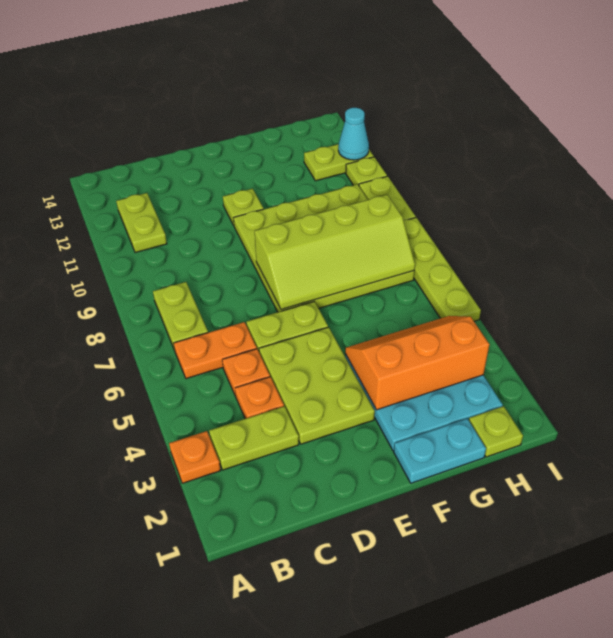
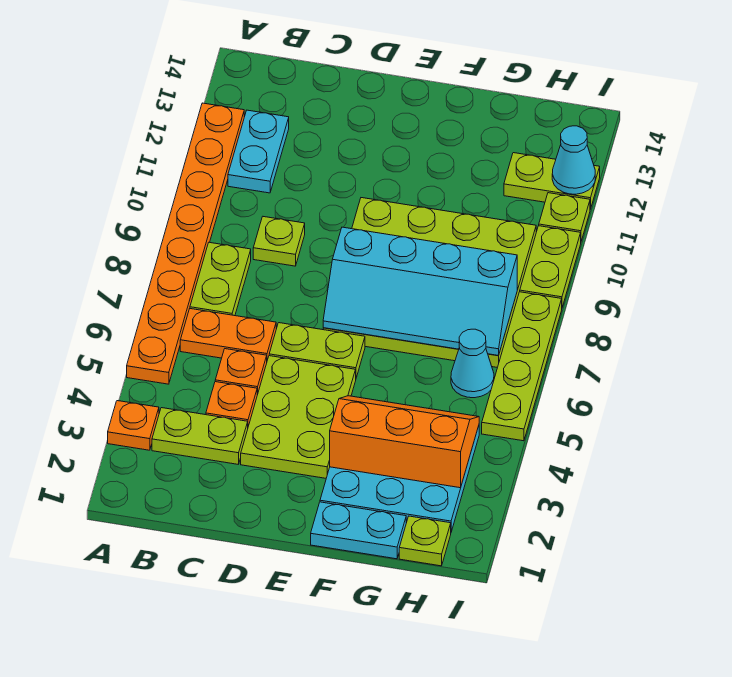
none -> orange 1x8 plate [127,103,244,384]
lime 1x2 plate [116,193,167,253] -> cyan 1x2 plate [228,110,289,193]
lime 2x4 slope [255,195,415,309] -> cyan 2x4 slope [323,227,517,356]
lime 1x1 plate [223,189,264,225] -> lime 1x1 plate moved to [253,217,305,266]
none -> cyan 1x1 cone [451,329,494,398]

